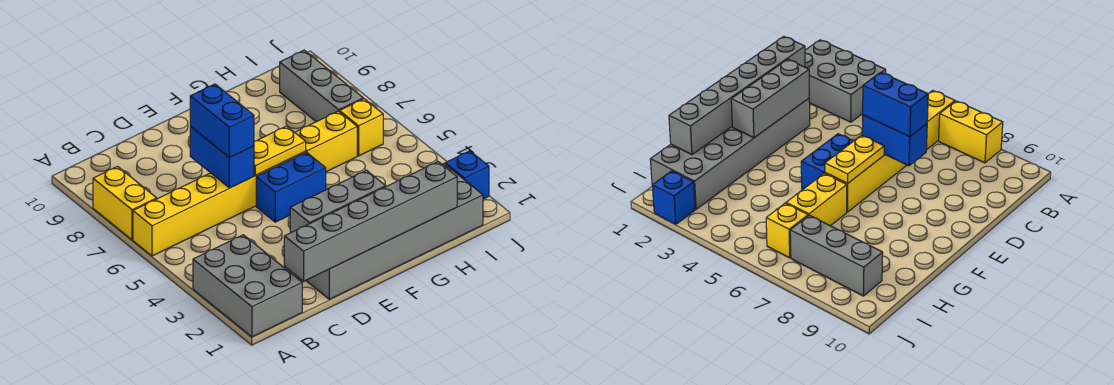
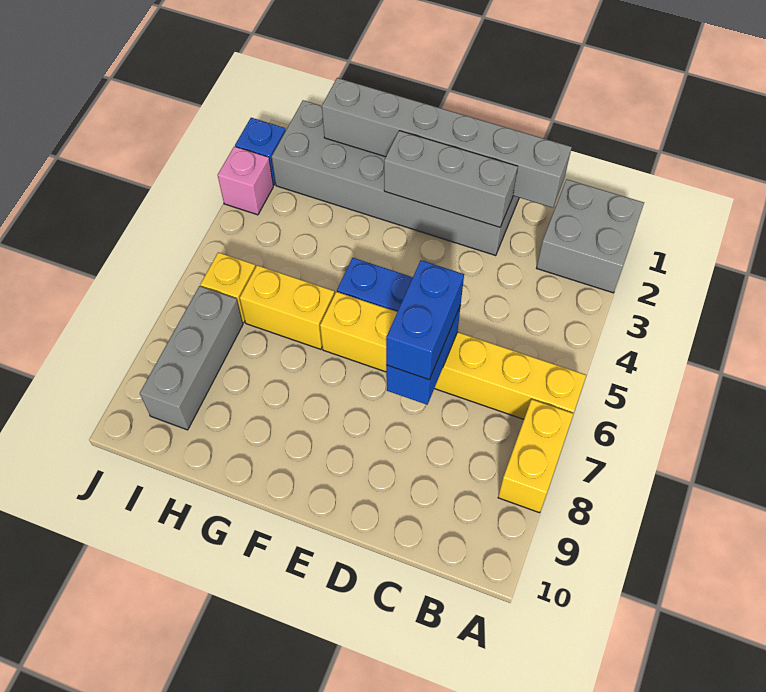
grey 2x3 brick [193,235,302,337] -> grey 2x2 brick [537,179,644,293]
yellow 1x2 plate [254,126,306,176] -> none
none -> pink 1x1 brick [218,147,273,215]

